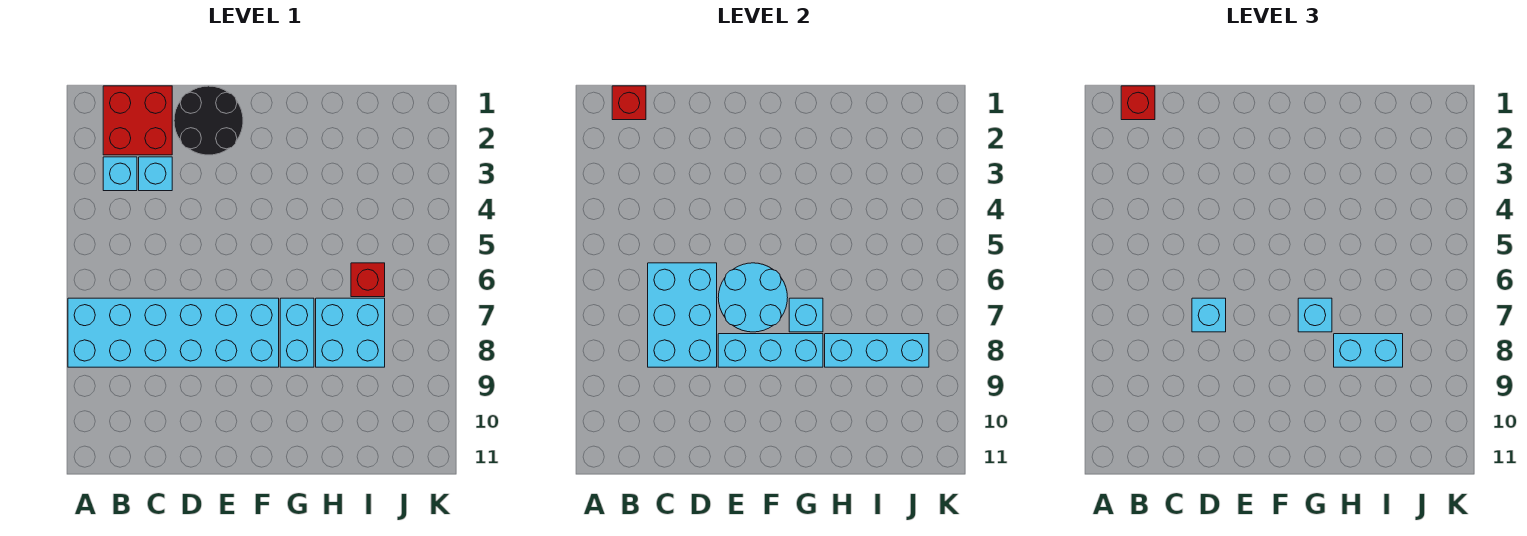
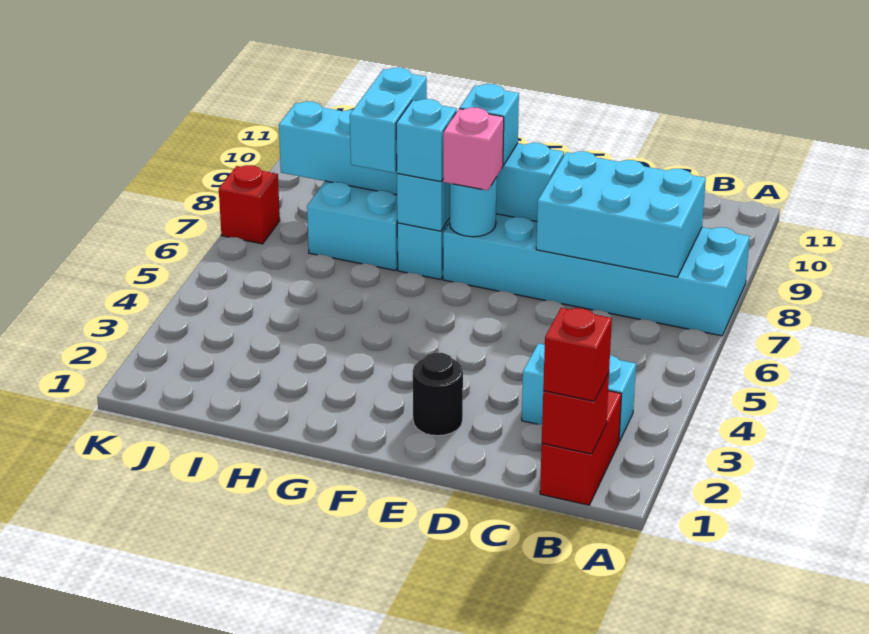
red 2x2 brick [103,86,172,155] -> red 1x2 brick [540,391,621,505]
cyan 2x3 brick [648,263,717,367] -> cyan 2x3 brick turned to [536,151,706,277]
black 2x2 round brick [174,86,243,155] -> black 1x1 round brick [413,353,463,436]
cyan 1x1 brick [1192,298,1226,332] -> cyan 1x1 brick moved to [460,84,519,166]
cyan 2x2 round brick [718,263,788,332] -> cyan 1x1 round brick [449,177,497,237]
none -> pink 1x1 brick [443,108,504,190]
cyan 1x2 brick [1334,334,1403,367] -> cyan 1x2 brick turned to [350,68,427,173]
red 1x1 brick [351,263,385,297] -> red 1x1 brick moved to [219,165,280,244]

